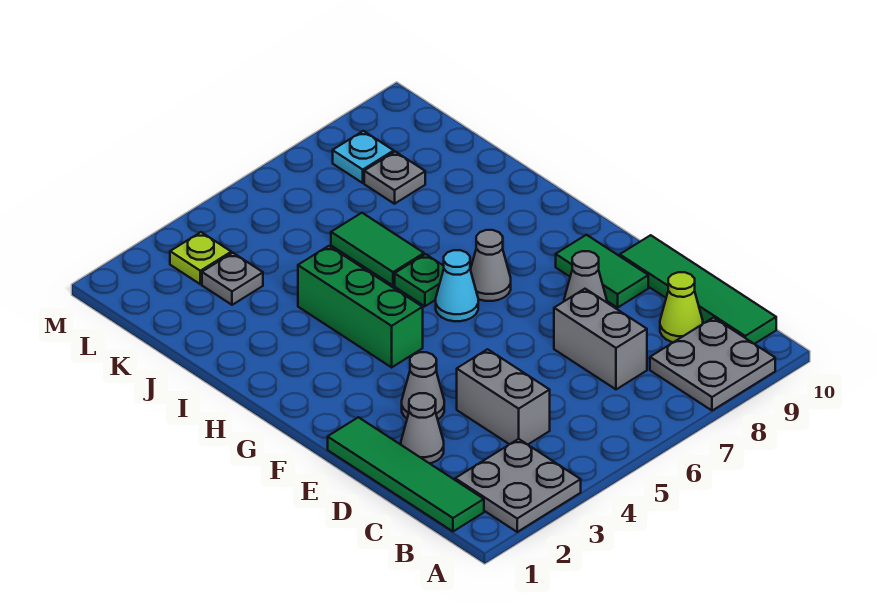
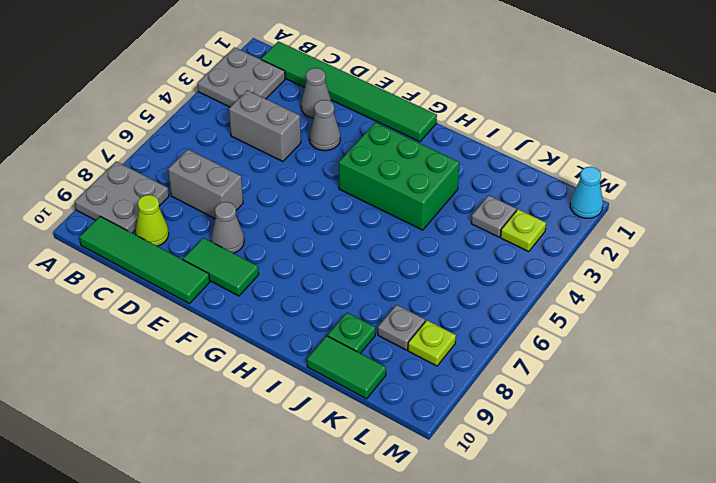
green 1x4 tile [328,417,484,531] -> green 1x6 tile [261,41,437,142]
green 1x3 brick [298,246,423,367] -> green 2x3 brick [339,123,459,230]
cyan 1x1 cone [436,250,478,321] -> cyan 1x1 cone moved to [570,167,603,218]
grey 1x1 cone [470,230,511,301] -> none
green 1x1 plate [395,254,444,306] -> green 1x1 plate moved to [328,313,375,353]
green 1x2 tile [331,213,424,286] -> green 1x2 tile moved to [307,336,386,399]
cyan 1x1 plate [333,131,394,183] -> lime 1x1 plate [408,320,456,366]

